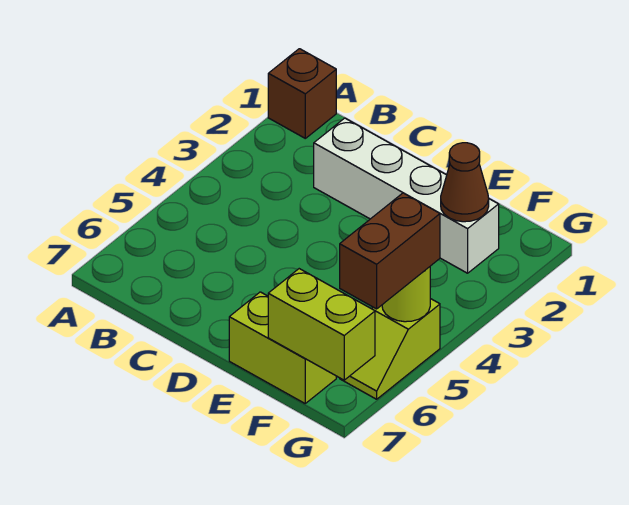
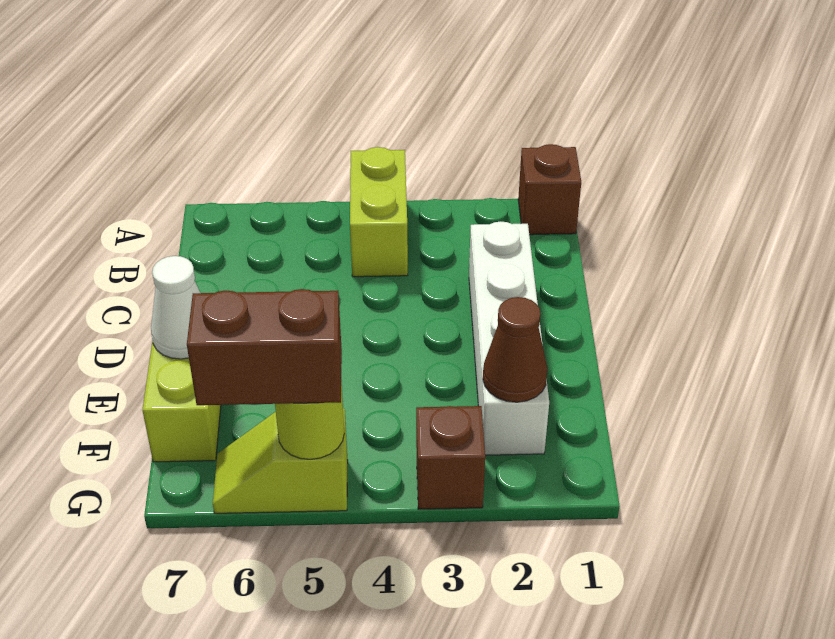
none -> white 1x1 cone [151,256,200,359]
lime 1x2 brick [268,269,375,380] -> lime 1x2 brick moved to [350,147,408,277]
none -> brown 1x1 brick [416,406,485,509]

